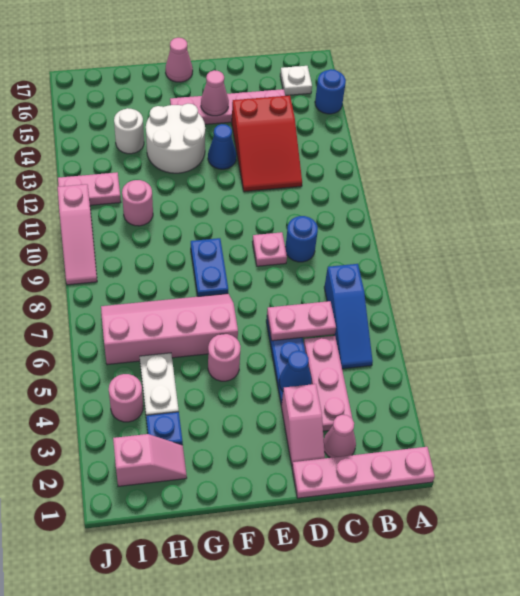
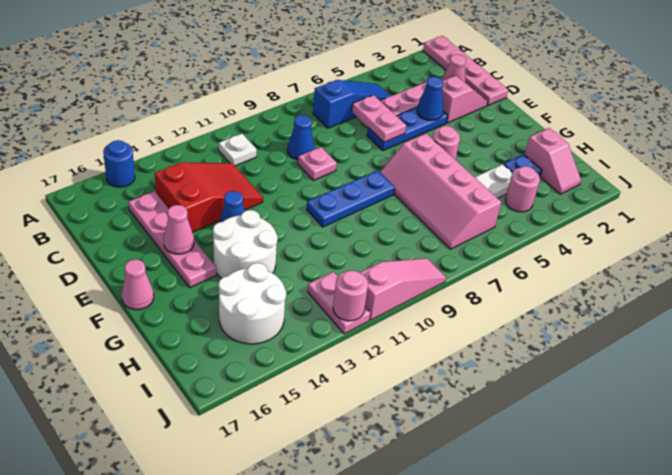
white 1x1 plate [280,66,312,96] -> white 1x1 plate moved to [219,134,257,166]
blue 1x1 round brick [285,216,318,262] -> blue 1x1 cone [287,115,315,160]
blue 1x2 plate [191,238,228,296] -> blue 1x3 plate [307,171,395,227]
pink 1x2 slope [113,434,187,486] -> pink 1x2 slope turned to [525,128,581,194]
pink 1x1 round brick [122,180,153,226] -> pink 1x1 round brick moved to [333,270,368,321]
white 1x1 round brick [114,108,144,154] -> white 2x2 round brick [218,263,286,344]

